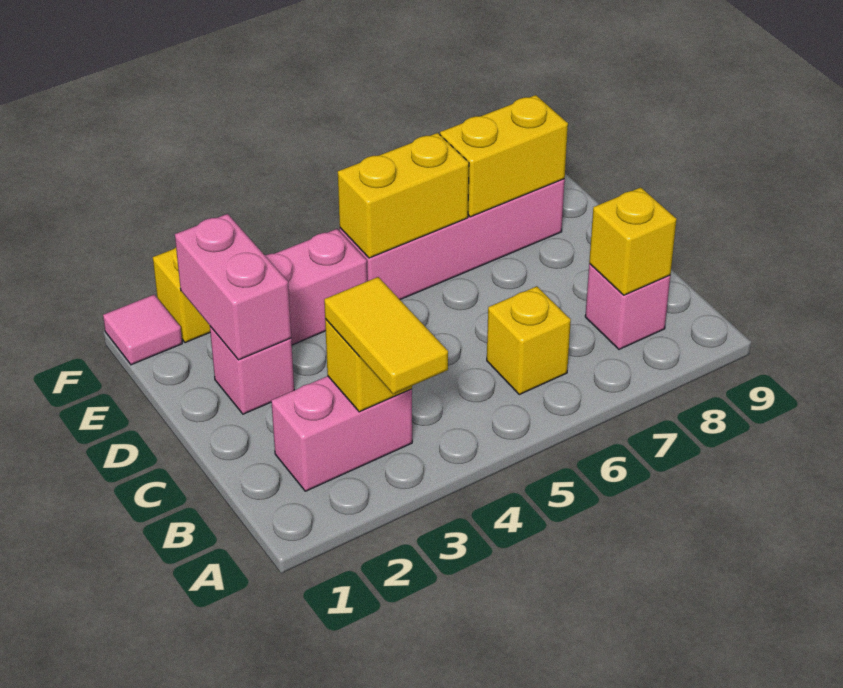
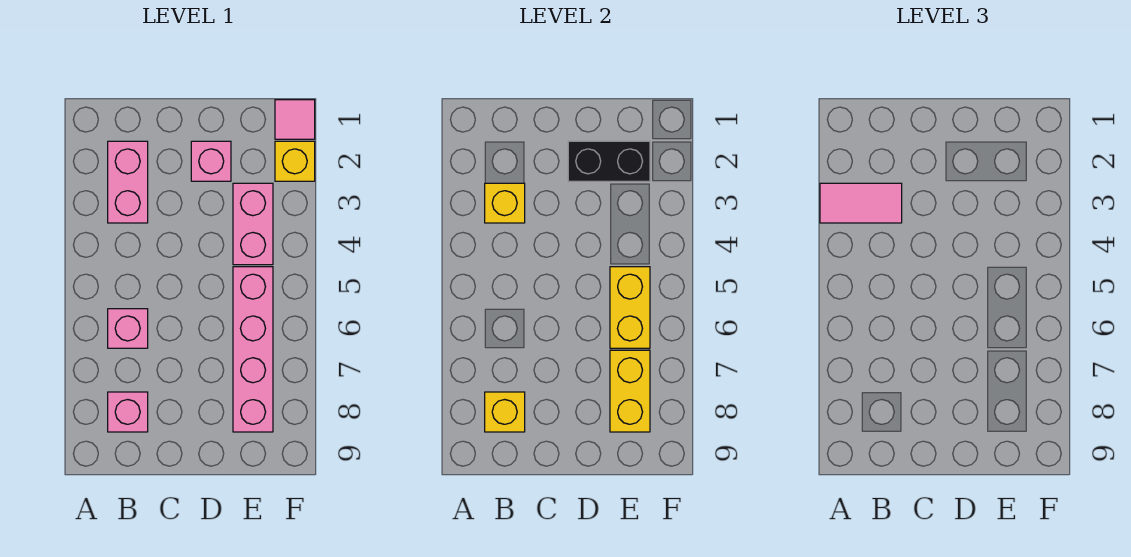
yellow 1x2 tile [324,277,448,394] -> pink 1x2 tile [820,183,902,223]
yellow 1x1 brick [487,286,571,395] -> pink 1x1 brick [108,309,148,348]
pink 1x2 brick [175,214,291,360] -> black 1x2 brick [568,141,650,181]

